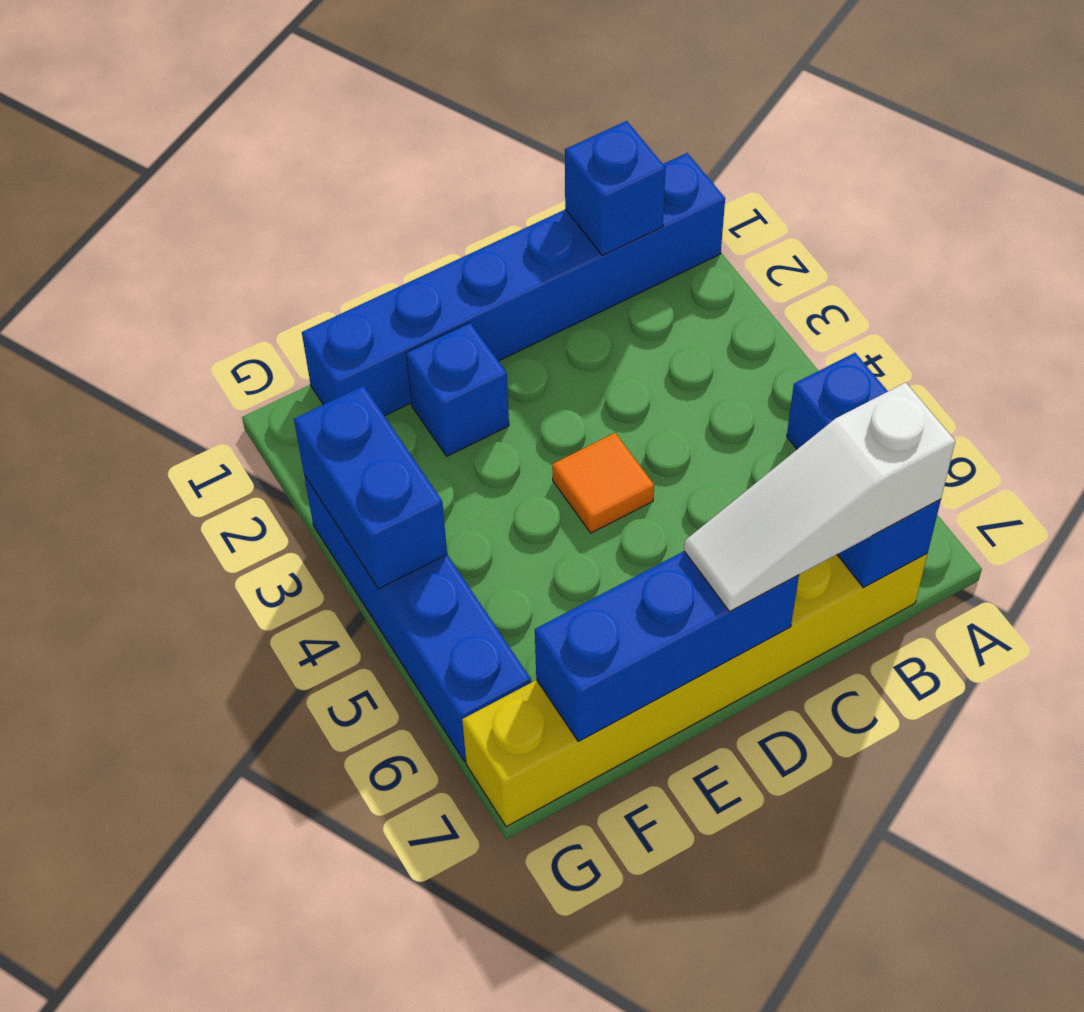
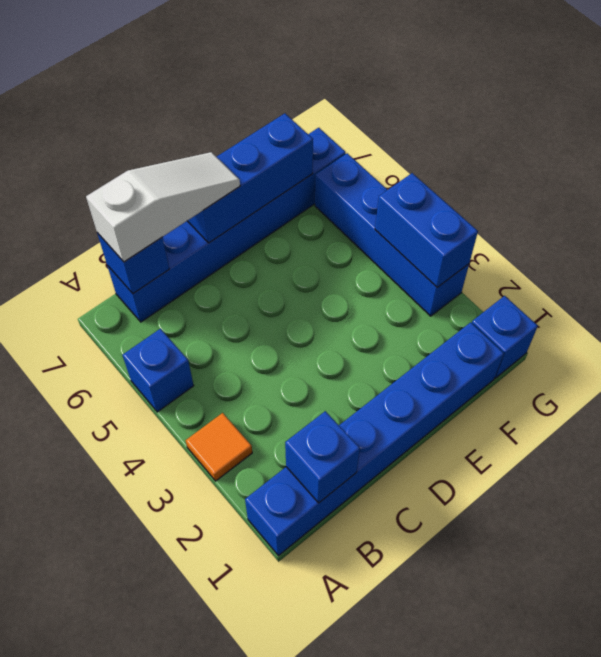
yellow 1x6 brick [462,554,927,827] -> blue 1x6 brick [107,128,346,322]
orange 1x1 tile [552,433,654,533] -> orange 1x1 tile moved to [186,413,252,481]
blue 1x1 brick [406,323,509,456] -> blue 1x1 brick moved to [472,296,538,378]

